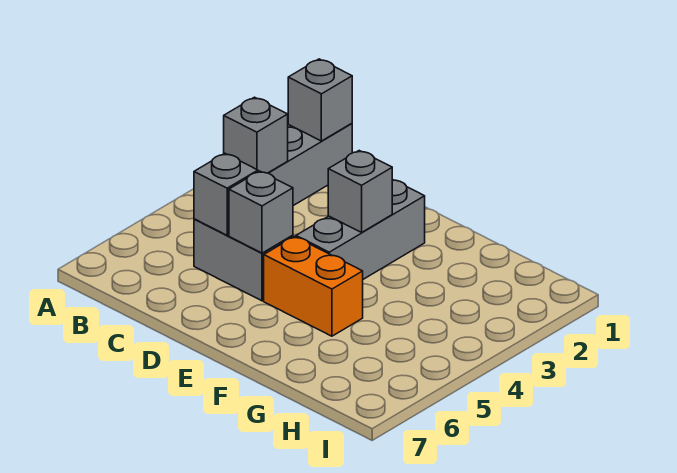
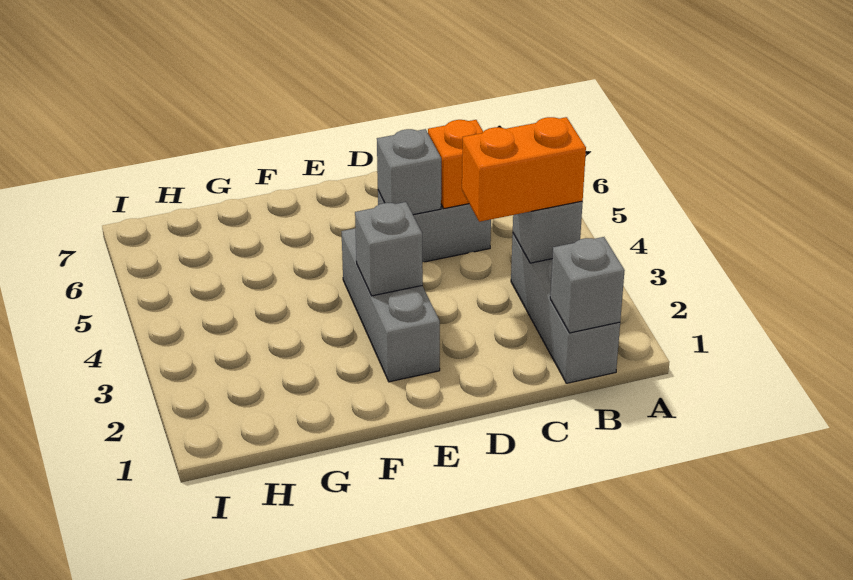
grey 1x1 brick [194,153,258,235] -> orange 1x1 brick [428,120,483,208]
orange 1x2 brick [264,237,363,336] -> orange 1x2 brick moved to [462,117,586,222]

